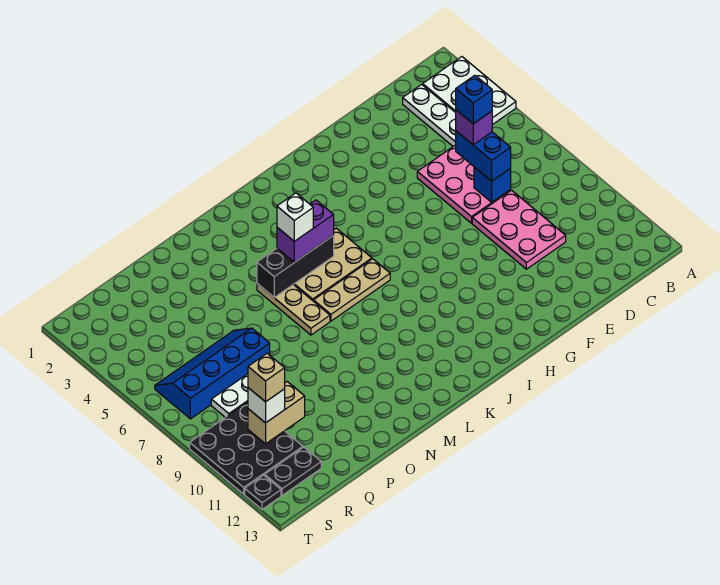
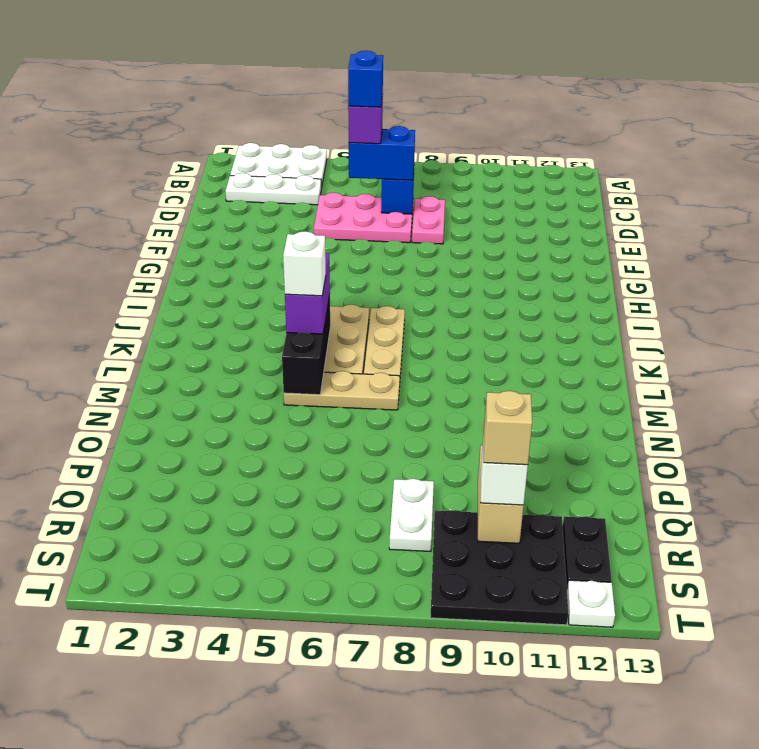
pink 2x3 plate [472,190,566,269] -> pink 1x2 plate [412,196,445,244]
blue 2x4 slope [155,328,270,419] -> none
black 1x1 plate [245,475,281,509] -> white 1x1 plate [567,580,615,627]

